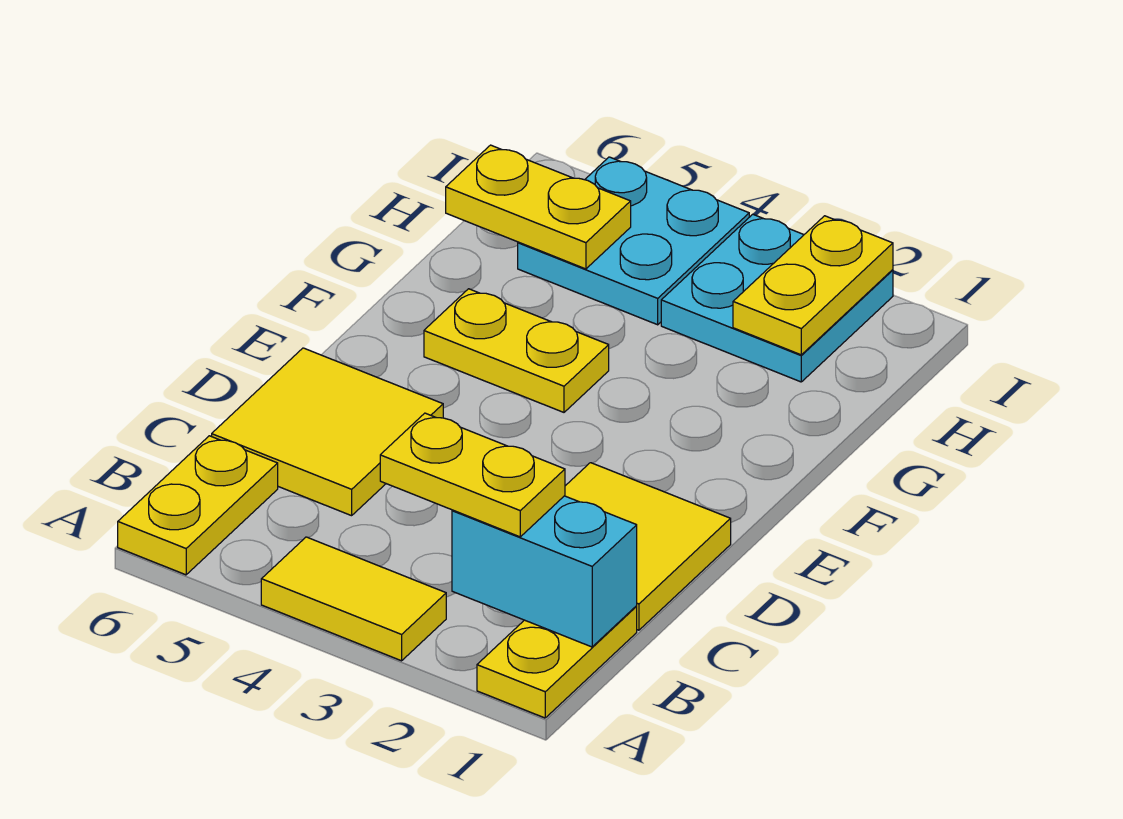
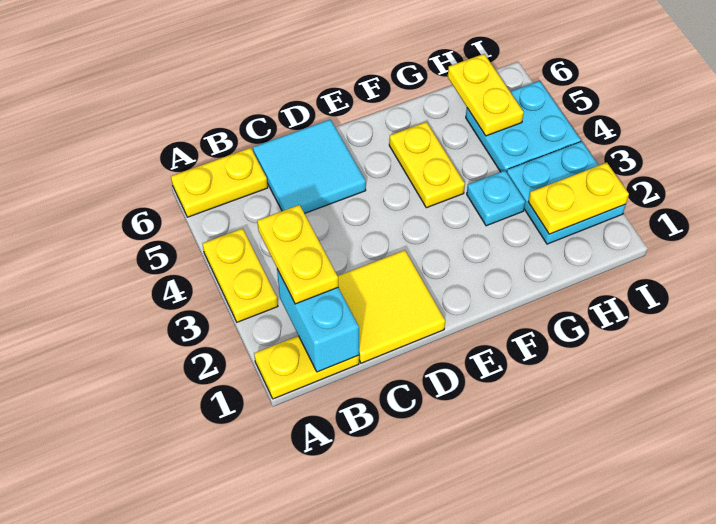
yellow 1x2 tile [261,537,446,661] -> yellow 1x2 plate [202,228,278,322]
yellow 2x2 tile [212,348,443,516] -> cyan 2x2 tile [253,119,366,214]
none -> cyan 1x1 plate [467,171,525,226]

